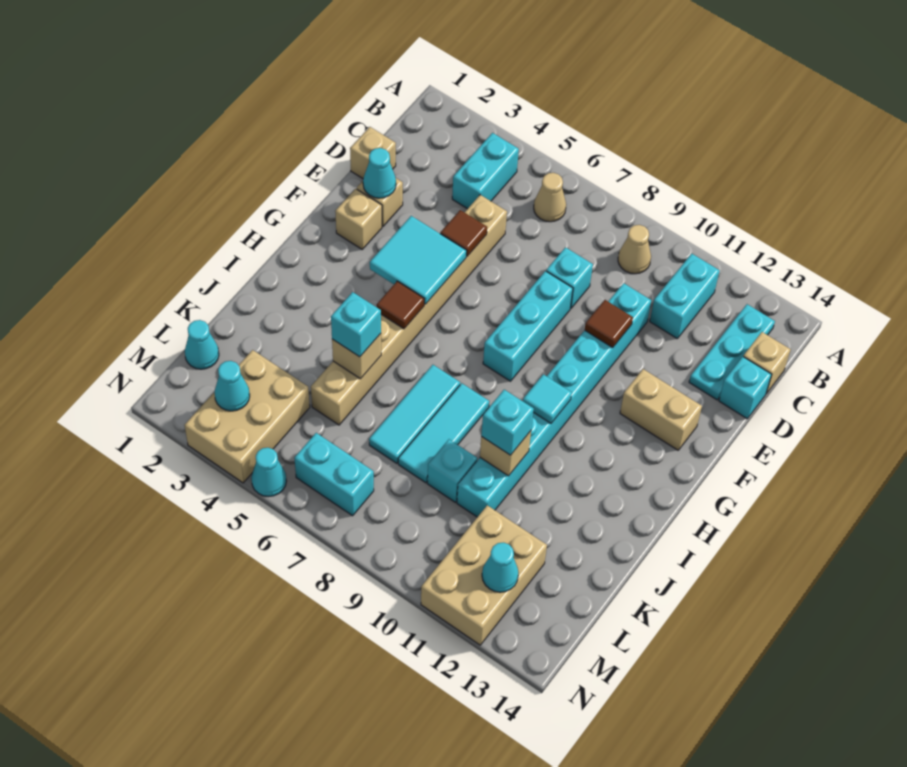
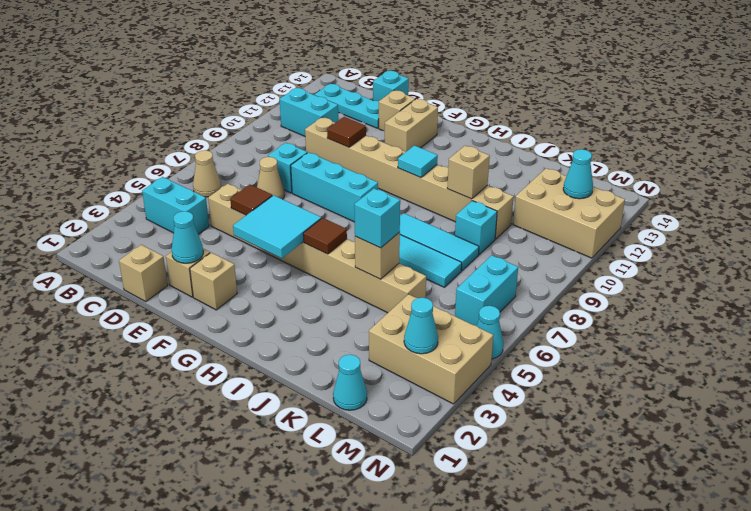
tan 1x1 cone [618,225,651,274] -> tan 1x1 cone moved to [257,157,285,199]
tan 1x1 brick [743,332,791,394] -> tan 1x1 brick moved to [379,90,415,131]
cyan 1x8 brick [457,283,651,517] -> tan 1x8 brick [305,117,514,239]
cyan 1x1 brick [481,390,534,455] -> none

